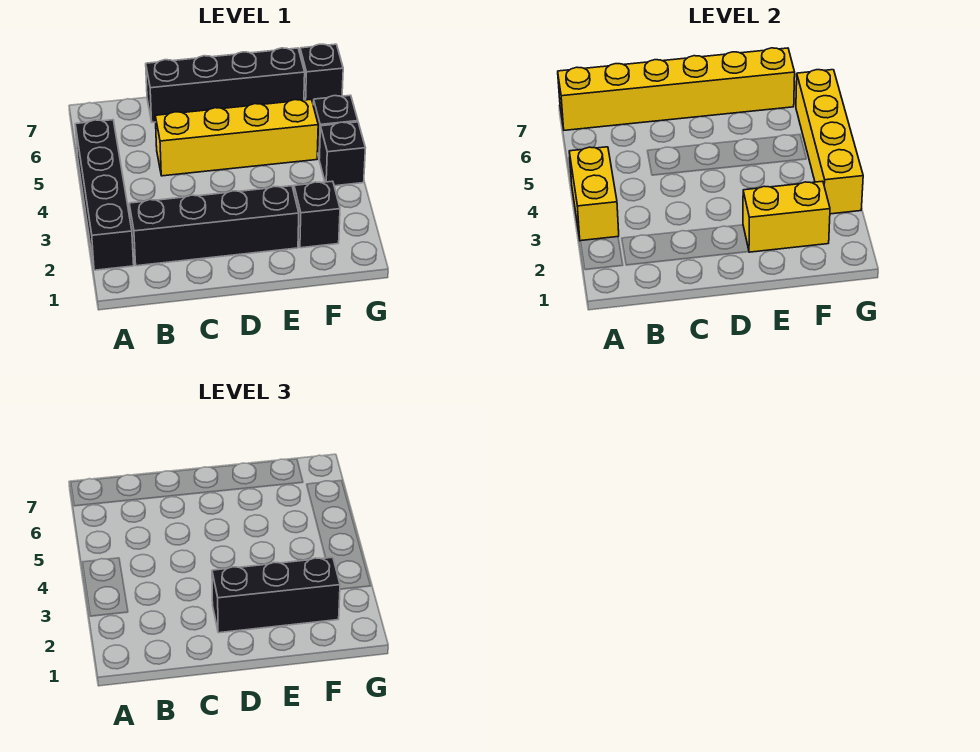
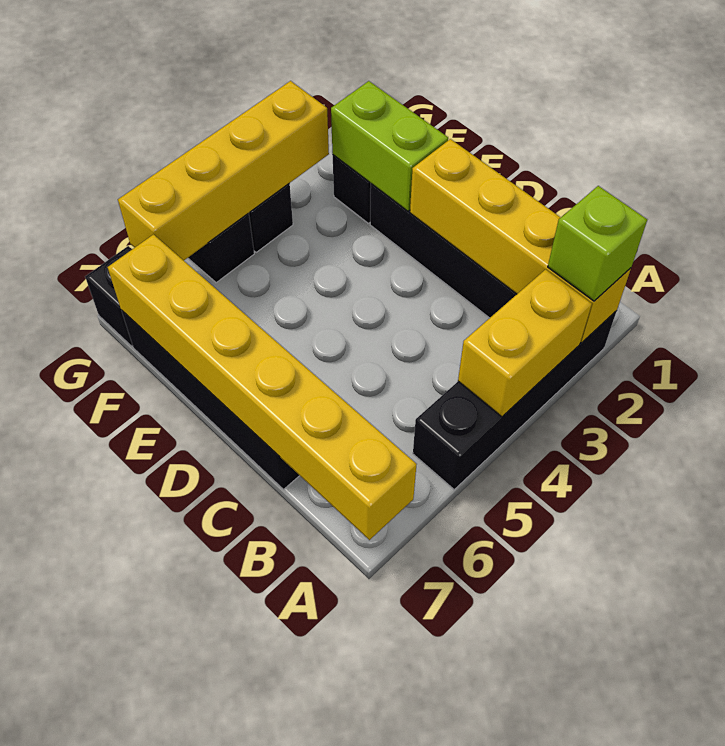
none -> lime 1x1 brick [548,186,647,301]
yellow 1x4 brick [155,100,318,176] -> yellow 1x4 brick moved to [410,139,631,343]
black 1x3 brick [212,557,340,633] -> none
yellow 1x2 brick [743,181,830,252] -> lime 1x2 brick [331,81,448,211]

